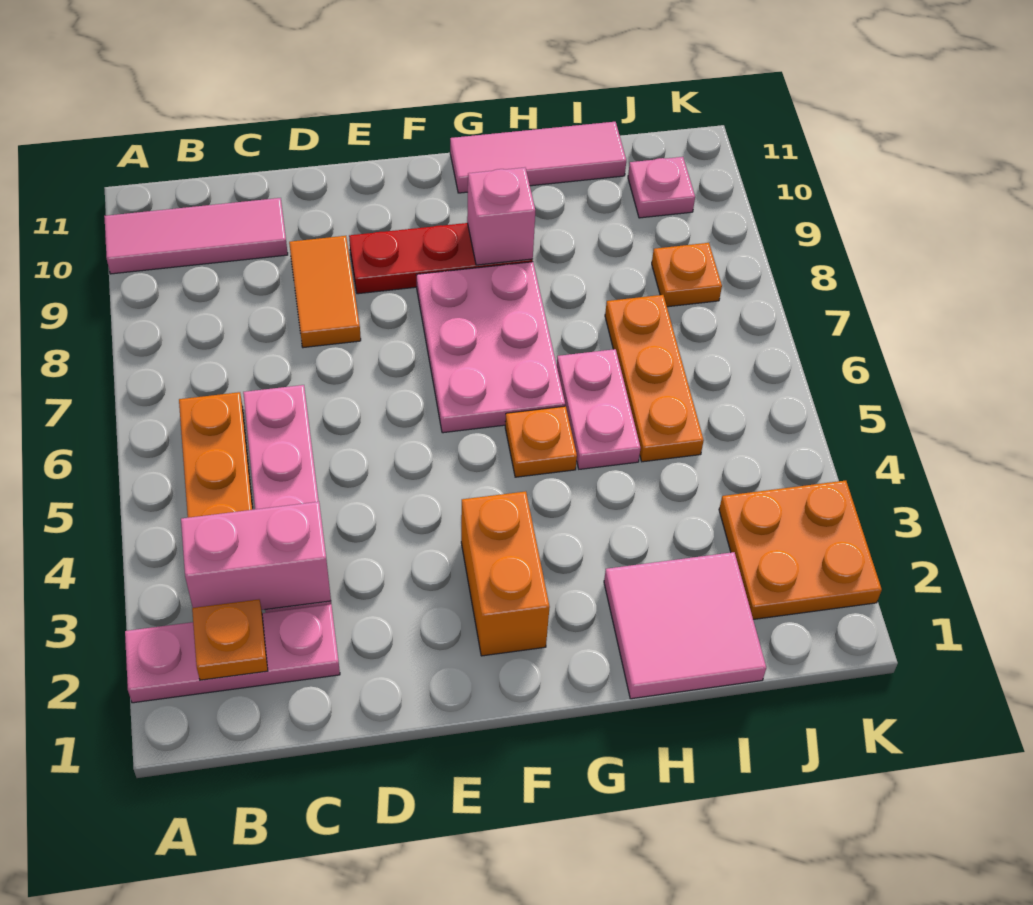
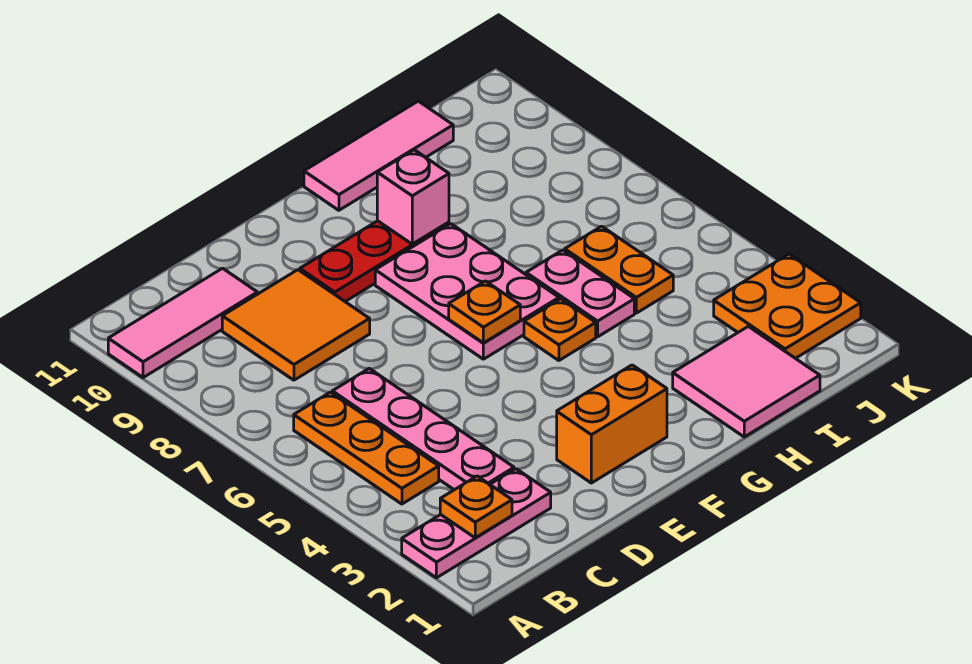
pink 1x2 brick [181,502,331,610] -> none
orange 1x2 tile [289,236,361,348] -> orange 2x2 tile [222,270,370,380]
orange 1x2 brick [461,491,550,656] -> orange 1x2 brick turned to [557,365,667,483]
orange 1x3 plate [605,295,704,462] -> orange 1x2 plate [565,226,673,313]
orange 1x1 plate [652,243,722,307] -> orange 1x1 plate moved to [449,281,520,343]
pink 1x1 plate [628,157,695,218] -> none

